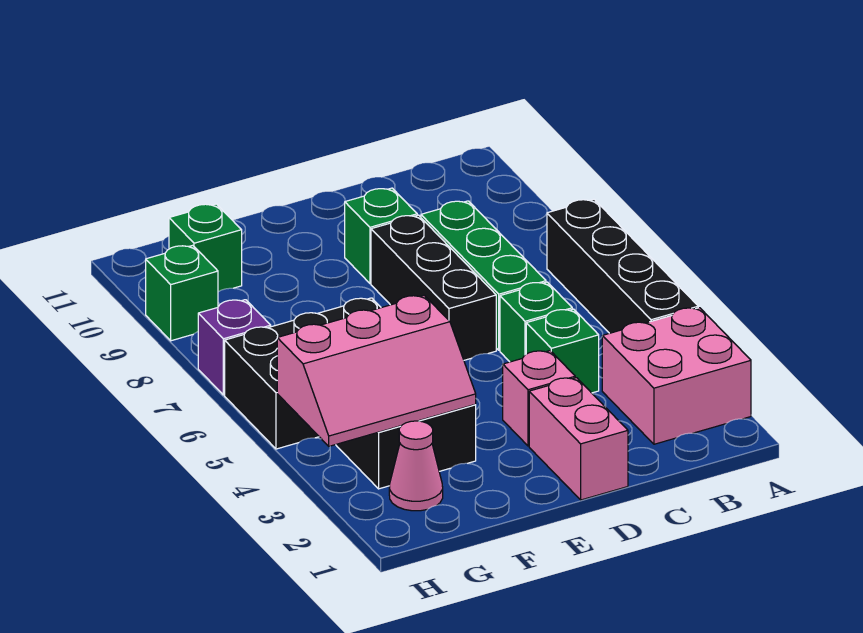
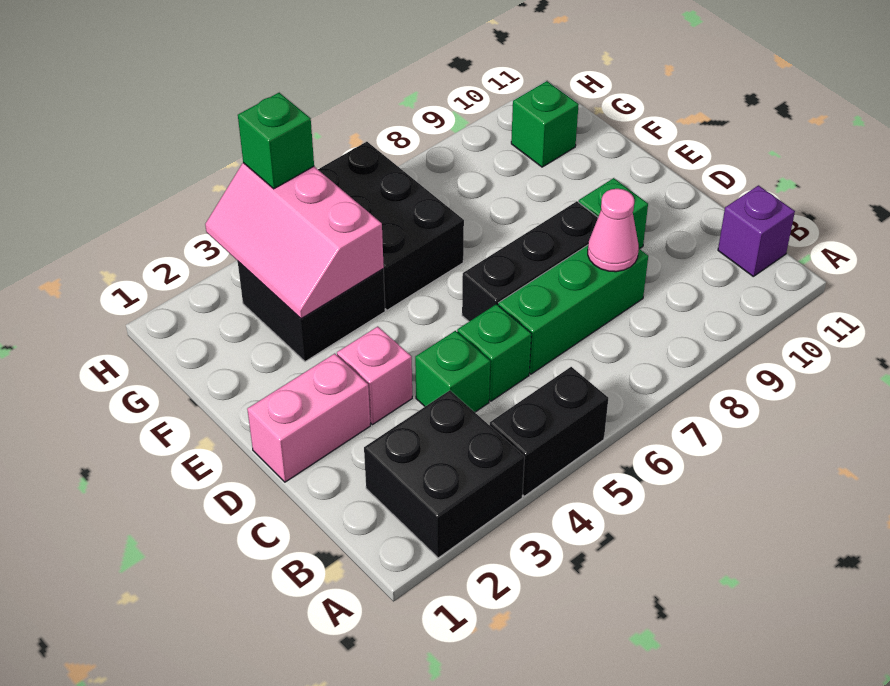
pink 2x2 brick [602,308,751,444] -> black 2x2 brick [364,390,525,558]
black 1x4 brick [547,199,698,333] -> black 1x2 brick [490,367,608,496]
pink 1x1 cone [389,421,443,511] -> pink 1x1 cone moved to [588,189,639,272]
purple 1x1 brick [198,300,271,395] -> purple 1x1 brick moved to [718,185,795,276]
green 1x1 brick [146,245,218,341] -> green 1x1 brick moved to [238,93,314,189]

